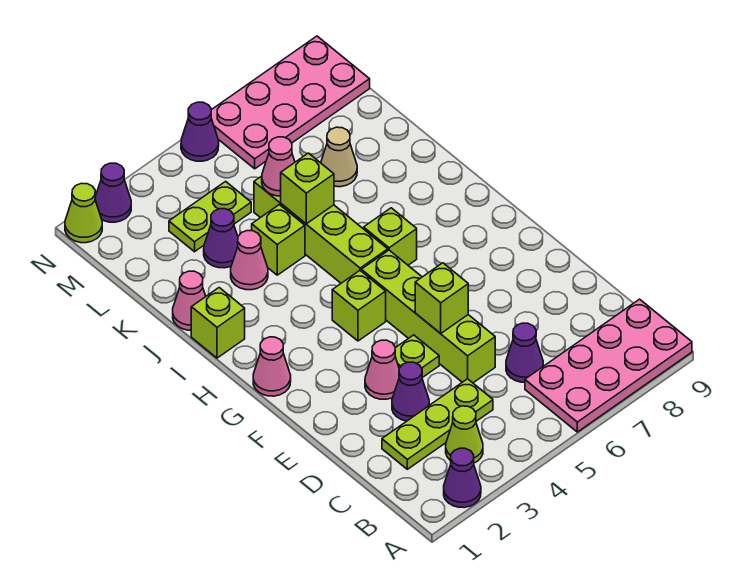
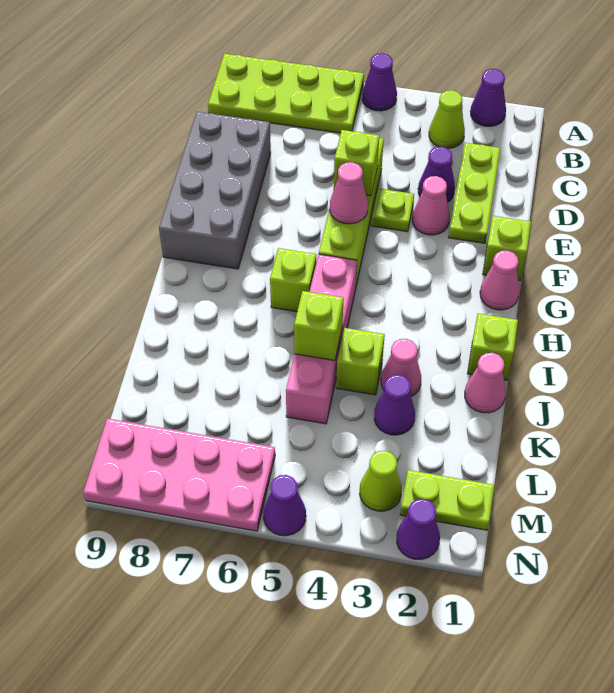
pink 2x4 plate [525,299,692,432] -> lime 2x4 plate [208,54,364,133]
lime 1x3 plate [382,379,493,469] -> lime 1x3 plate turned to [448,143,500,243]
purple 1x1 cone [506,323,543,382] -> purple 1x1 cone moved to [362,53,397,111]
none -> grey 2x4 brick [159,112,271,269]
lime 1x1 brick [332,271,386,341] -> lime 1x1 brick moved to [483,216,531,281]
lime 1x4 brick [254,176,388,283] -> pink 1x4 brick [286,254,357,424]
pink 1x1 cone [262,137,295,196] -> pink 1x1 cone moved to [330,162,368,224]
tan 1x1 cone [321,127,357,187] -> none
lime 1x2 plate [169,181,251,252] -> lime 1x2 plate moved to [400,470,494,530]
lime 1x1 cone [65,183,102,243] -> lime 1x1 cone moved to [360,451,402,511]

